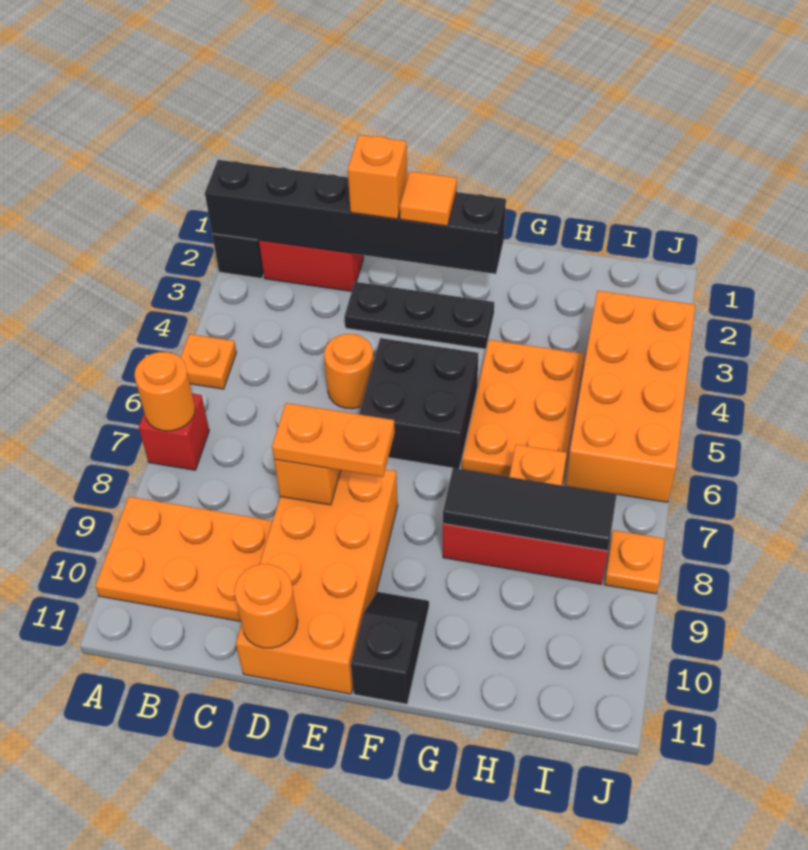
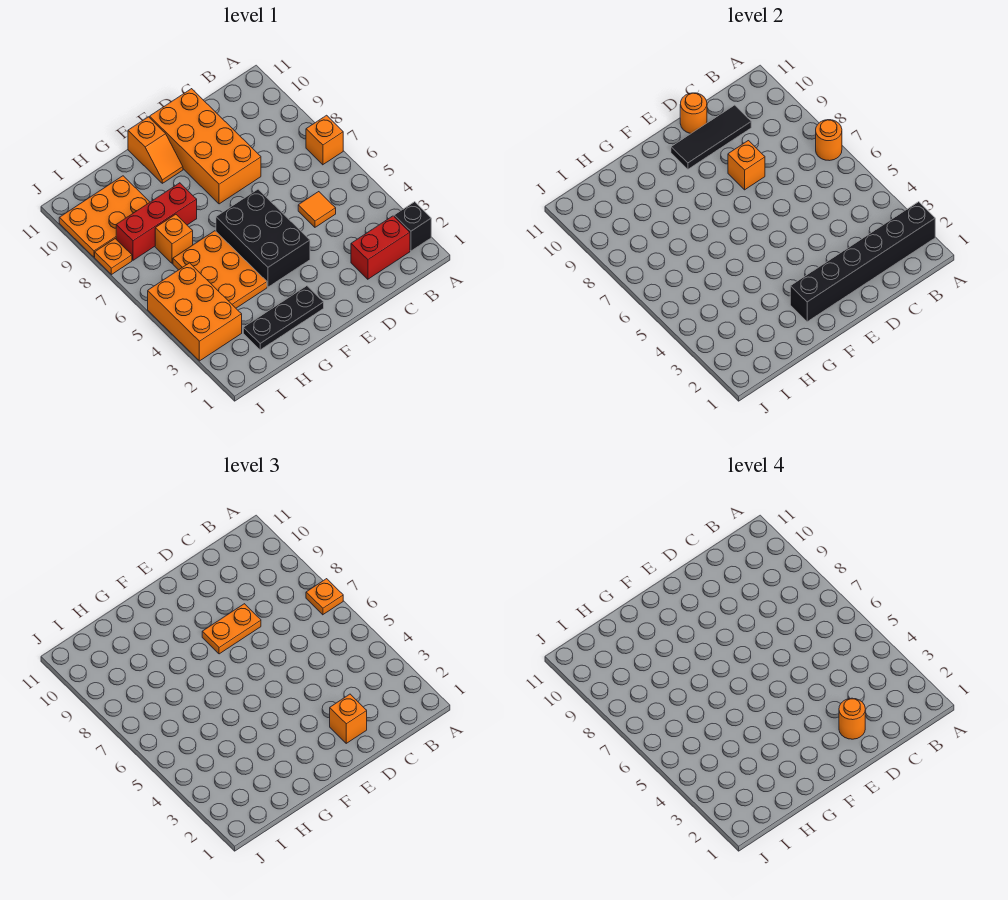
orange 1x1 plate [181,334,236,389] -> orange 1x1 plate moved to [306,579,343,615]
red 1x1 brick [139,394,209,470] -> orange 1x1 brick [306,115,343,165]
orange 2x3 plate [95,497,273,621] -> orange 2x3 plate moved to [59,176,150,257]
black 1x3 plate [344,282,494,349] -> black 1x3 plate moved to [243,286,324,350]
orange 1x1 round brick [324,334,374,409] -> orange 1x1 round brick moved to [839,698,865,739]
orange 1x1 tile [400,171,457,226] -> orange 1x1 tile moved to [298,192,336,227]
black 2x2 brick [359,338,478,469] -> black 2x3 brick [216,189,310,287]
black 1x2 slope [351,592,429,704] -> orange 1x2 slope [128,117,183,183]
black 1x3 tile [443,468,617,551] -> black 1x3 tile moved to [671,105,751,169]
orange 2x4 brick [565,291,695,502] -> orange 2x3 brick [148,263,242,361]

